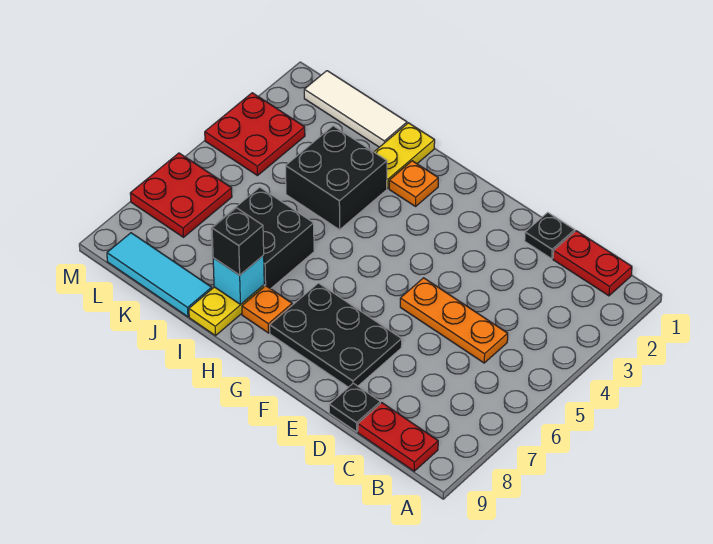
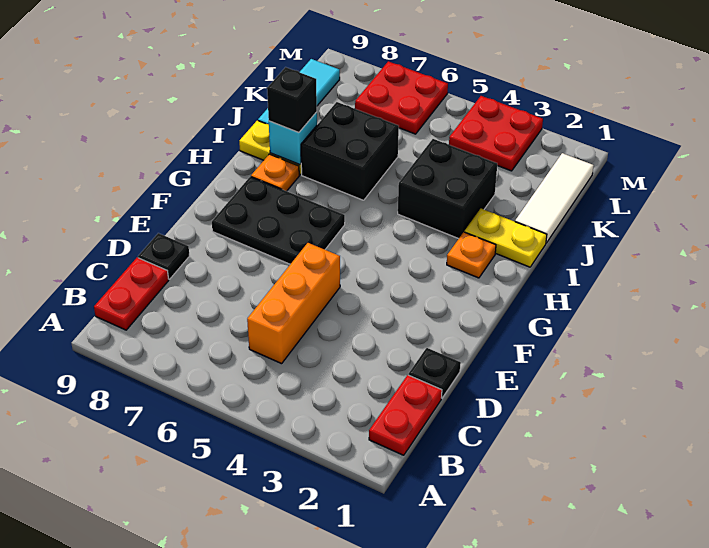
orange 1x3 plate [400,278,508,363] -> orange 1x3 brick [247,243,340,364]
black 2x3 plate [270,283,402,387] -> black 2x3 plate turned to [212,177,345,264]

